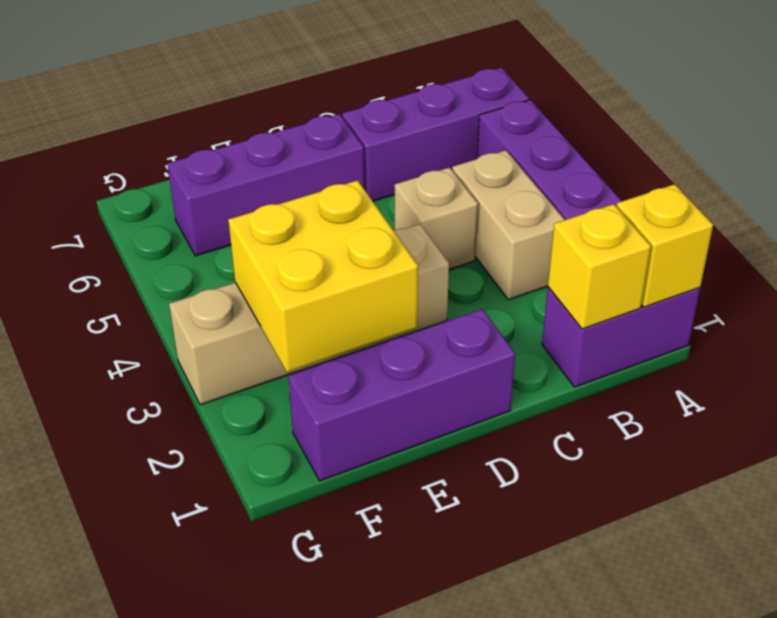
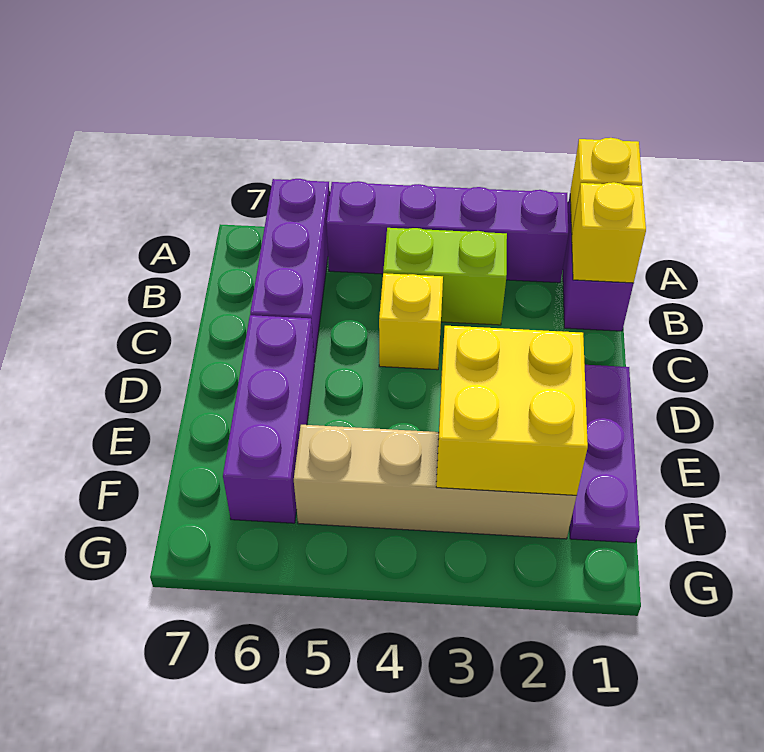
tan 1x2 brick [452,150,565,300] -> lime 1x2 brick [383,228,507,325]
tan 1x1 brick [395,168,478,269] -> yellow 1x1 brick [379,273,443,370]
purple 1x3 brick [288,309,515,481] -> purple 1x3 plate [570,365,640,543]
tan 1x4 brick [169,224,449,405] -> tan 1x4 brick turned to [294,425,577,539]

